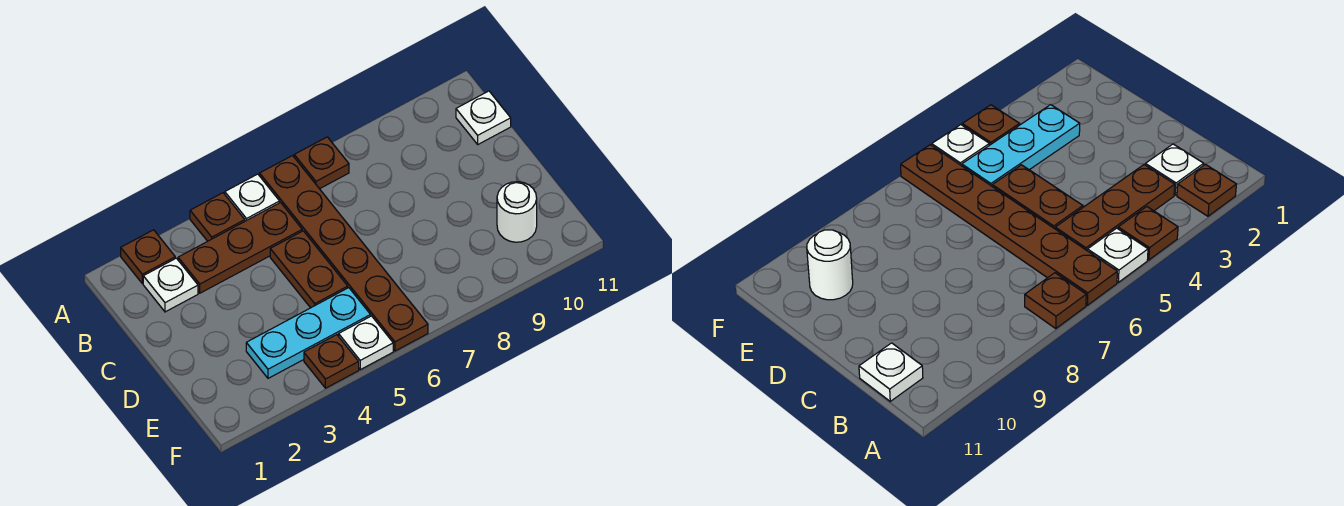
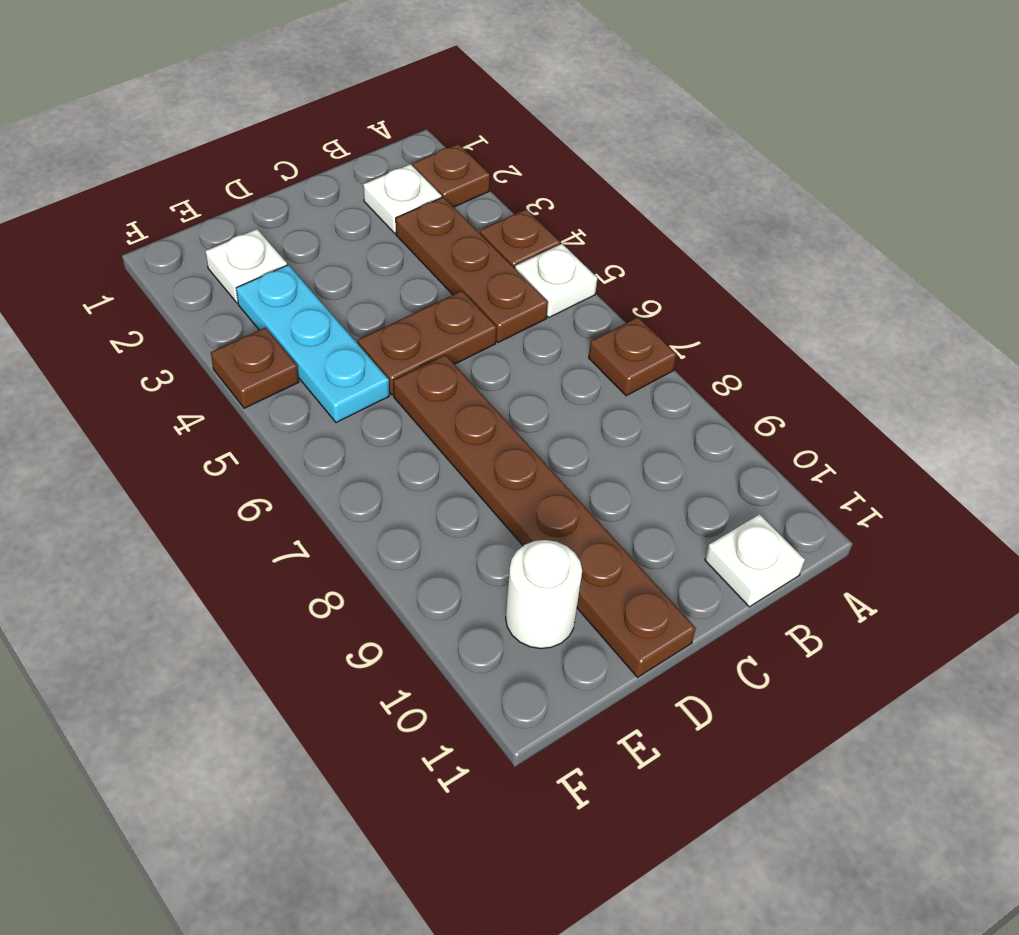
brown 1x6 plate [260,156,428,351] -> brown 1x6 plate turned to [393,355,696,677]
white 1x1 plate [339,316,393,370] -> white 1x1 plate moved to [205,229,287,303]

